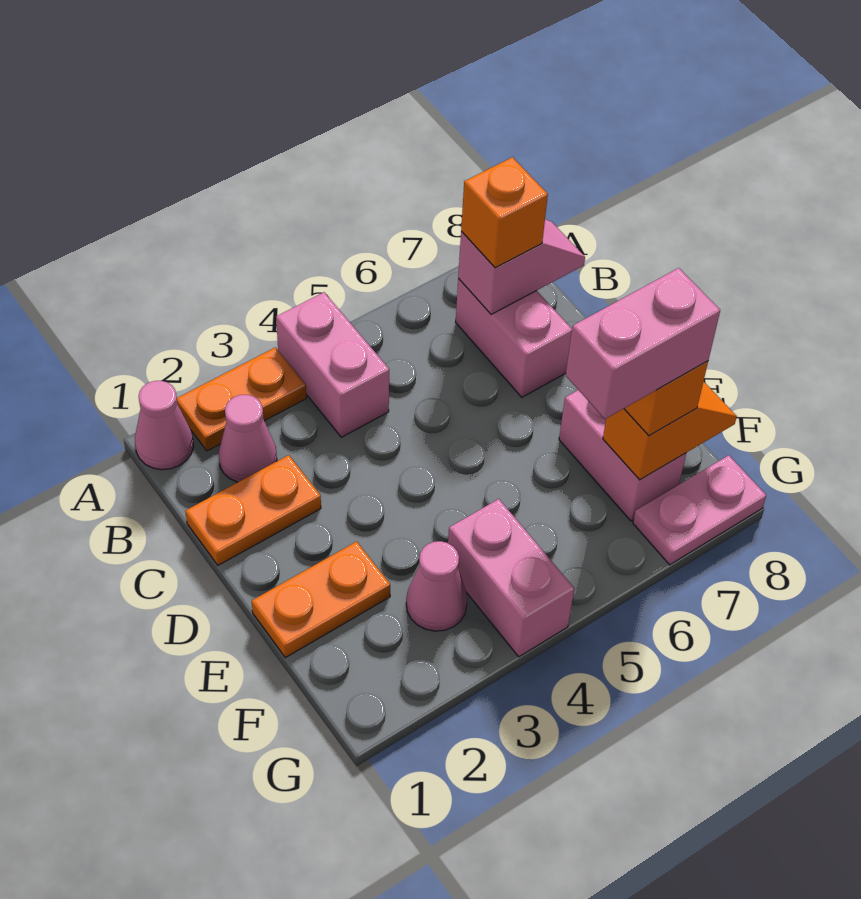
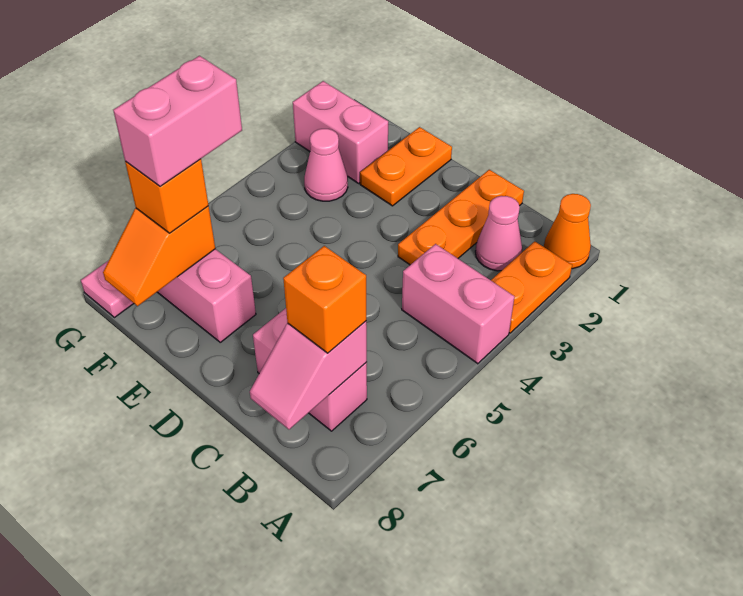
pink 1x1 cone [135,381,193,470] -> orange 1x1 cone [544,194,591,269]
orange 1x2 plate [185,455,321,565] -> orange 1x3 plate [398,170,524,265]
pink 1x2 brick [448,499,574,657] -> pink 1x2 brick moved to [293,81,388,183]

